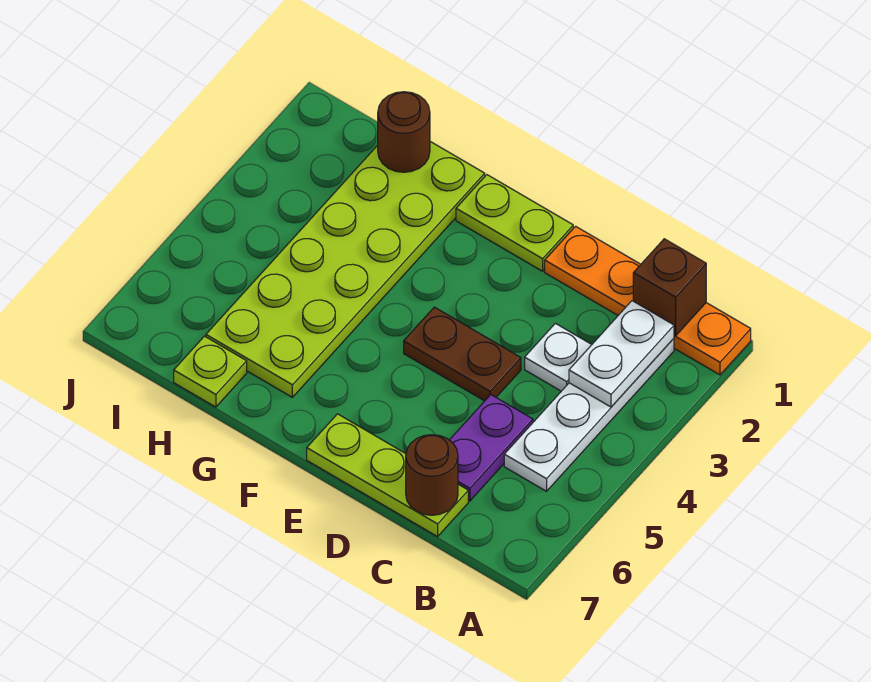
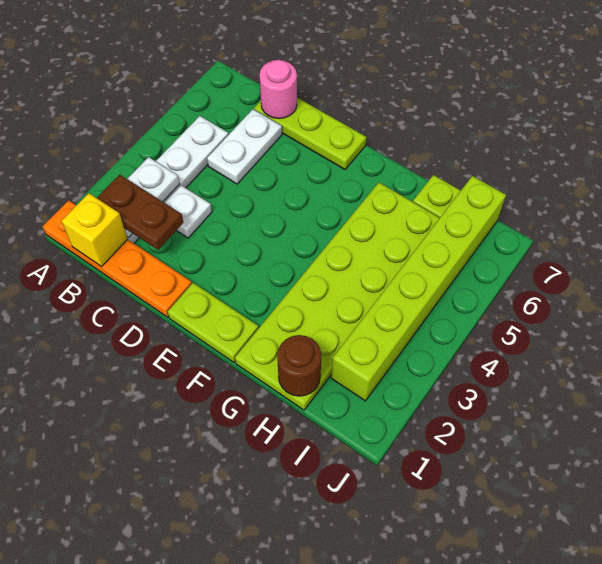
brown 1x1 brick [633,239,706,336] -> yellow 1x1 brick [62,193,127,267]
purple 1x2 plate [450,395,533,501] -> white 1x2 plate [207,109,282,184]
brown 1x1 round brick [406,435,458,515] -> pink 1x1 round brick [259,60,297,118]
brown 1x2 plate [404,307,521,401] -> brown 1x2 plate moved to [97,175,183,250]
none -> lime 1x6 brick [331,176,506,401]

